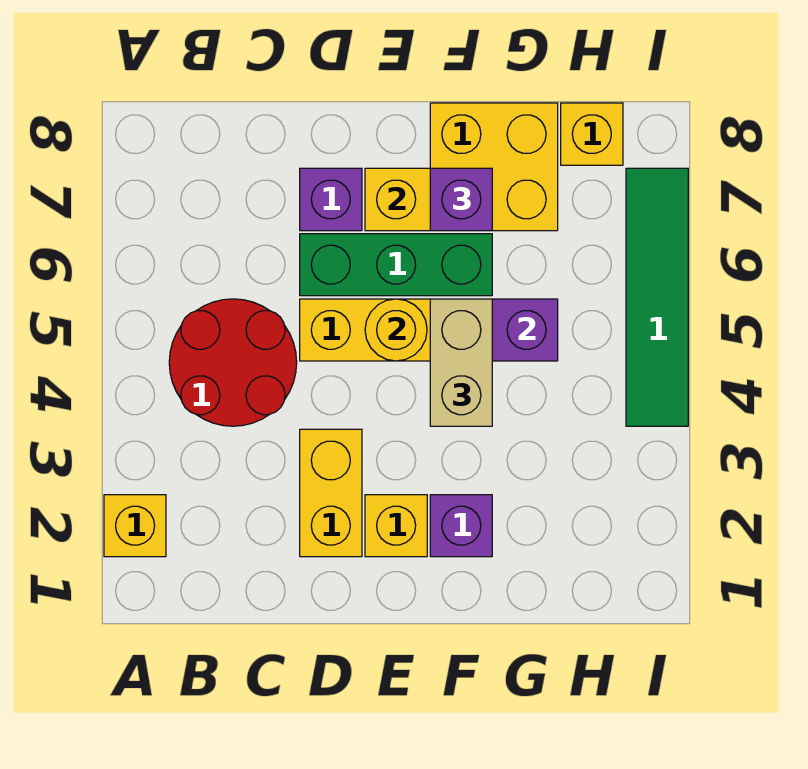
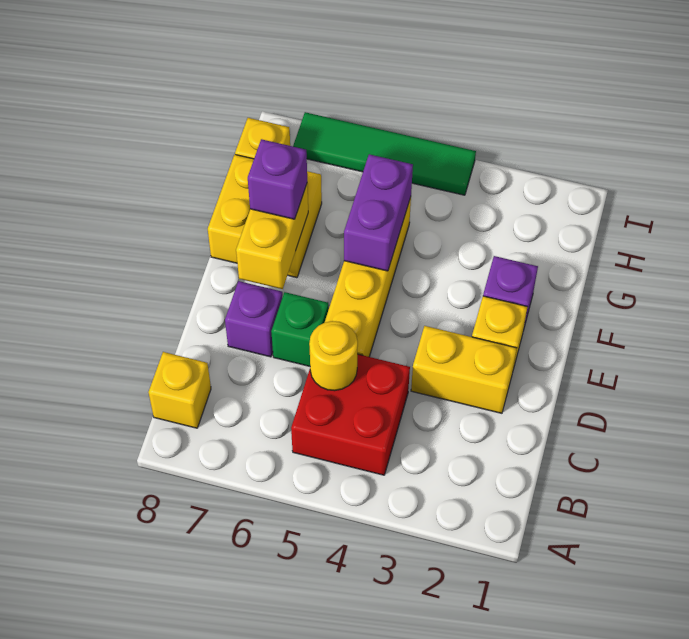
yellow 1x1 brick [104,495,166,557] -> yellow 1x1 brick moved to [148,352,211,428]
red 2x2 round brick [169,299,297,426] -> red 2x2 brick [291,354,410,475]
green 1x3 brick [300,234,492,296] -> green 1x1 brick [271,292,329,366]
yellow 1x1 round brick [365,299,427,361] -> yellow 1x1 round brick moved to [309,321,358,391]
tan 1x2 brick [430,299,492,426] -> none

